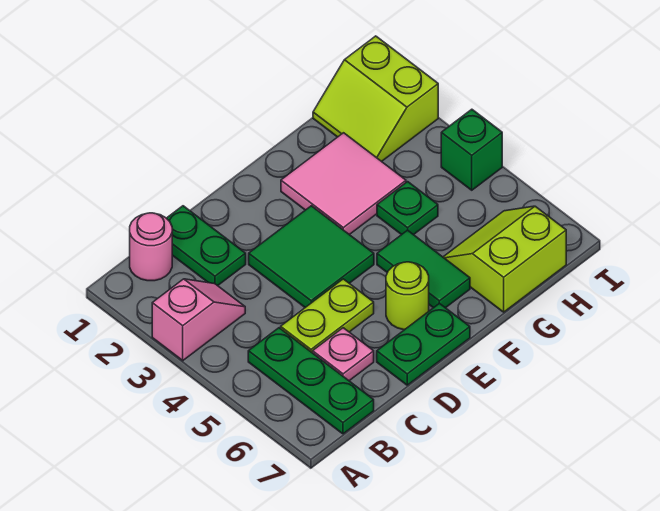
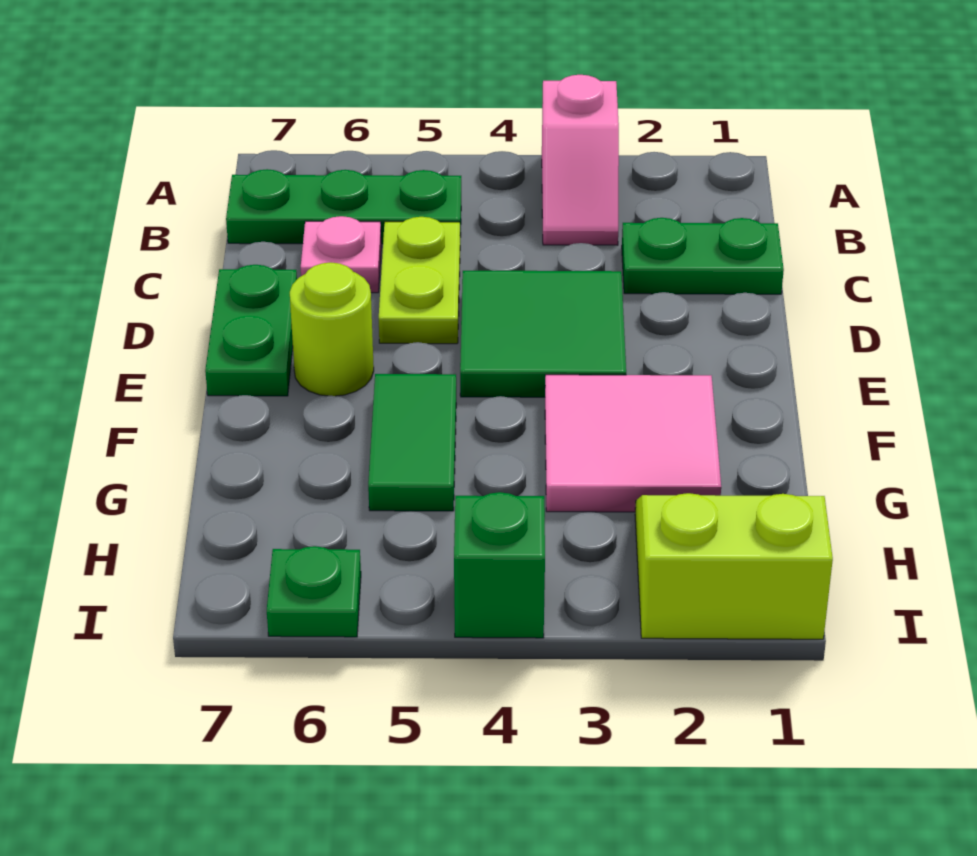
pink 1x1 round brick [130,213,172,281] -> none
green 1x2 tile [377,230,470,308] -> green 1x2 tile turned to [368,374,456,511]
green 1x1 plate [377,182,438,235] -> green 1x1 plate moved to [267,546,361,637]
lime 2x2 slope [443,206,566,312] -> none

